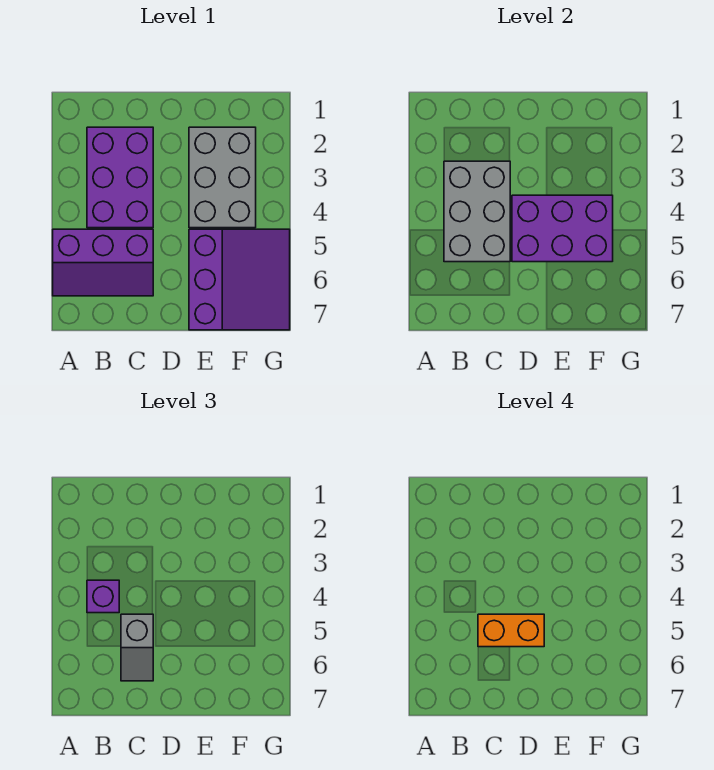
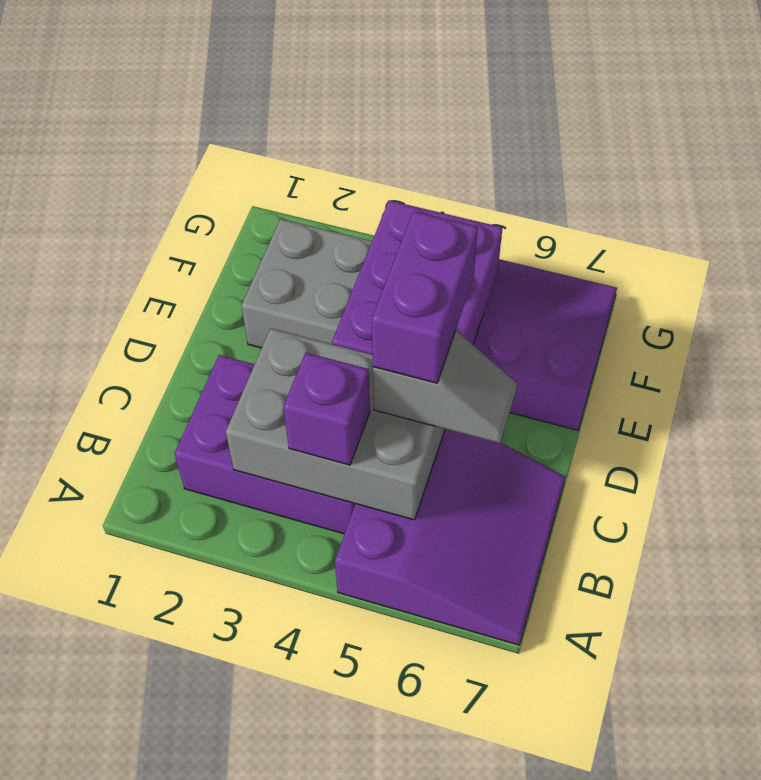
purple 2x3 slope [53,229,153,296] -> purple 3x3 slope [335,429,565,645]
orange 1x2 brick [478,614,544,647] -> purple 1x2 brick [372,211,478,383]

